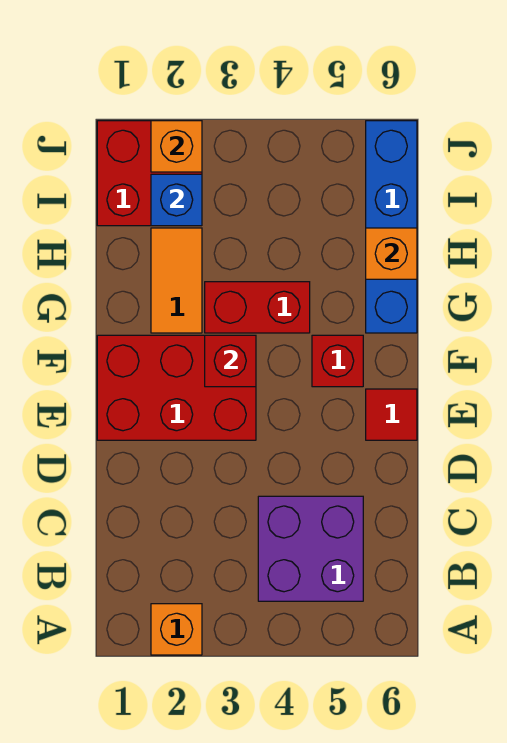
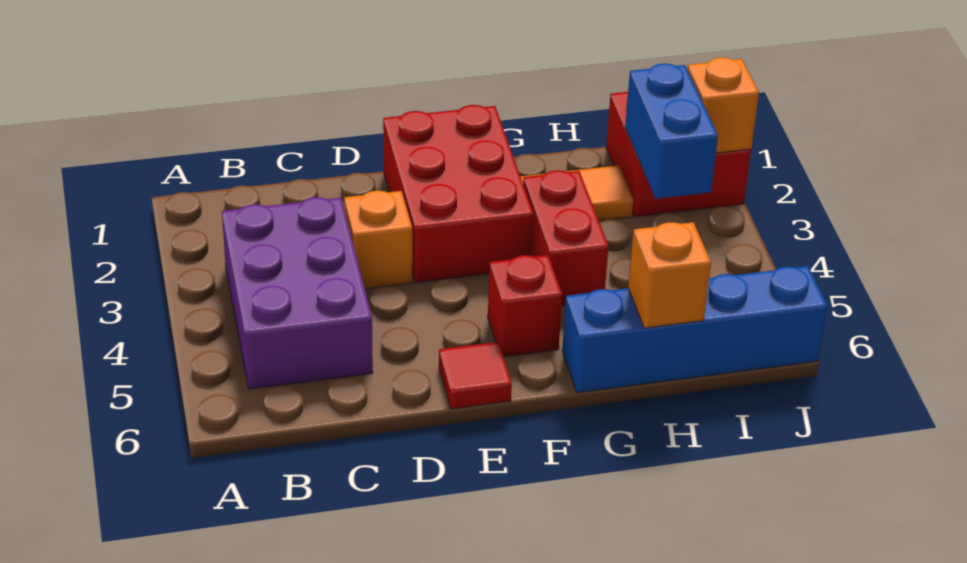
orange 1x1 brick [151,604,202,655] -> orange 1x1 brick moved to [344,190,412,289]
purple 2x2 brick [258,496,363,601] -> purple 2x3 brick [222,197,373,389]
red 1x1 brick [205,335,256,387] -> none
blue 1x1 brick [151,174,202,226] -> blue 1x2 brick [625,63,718,199]

